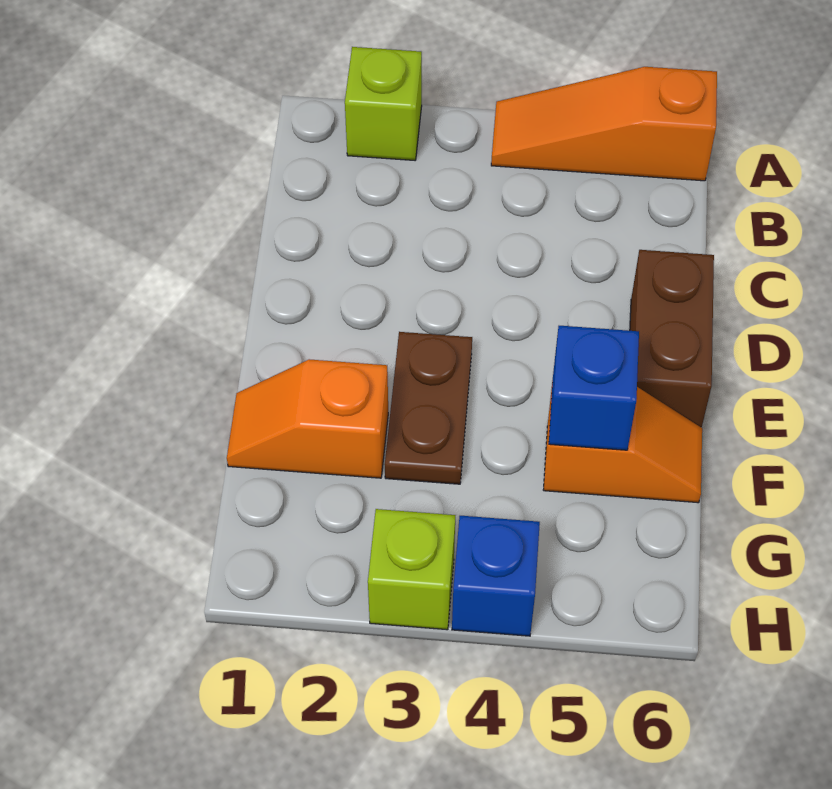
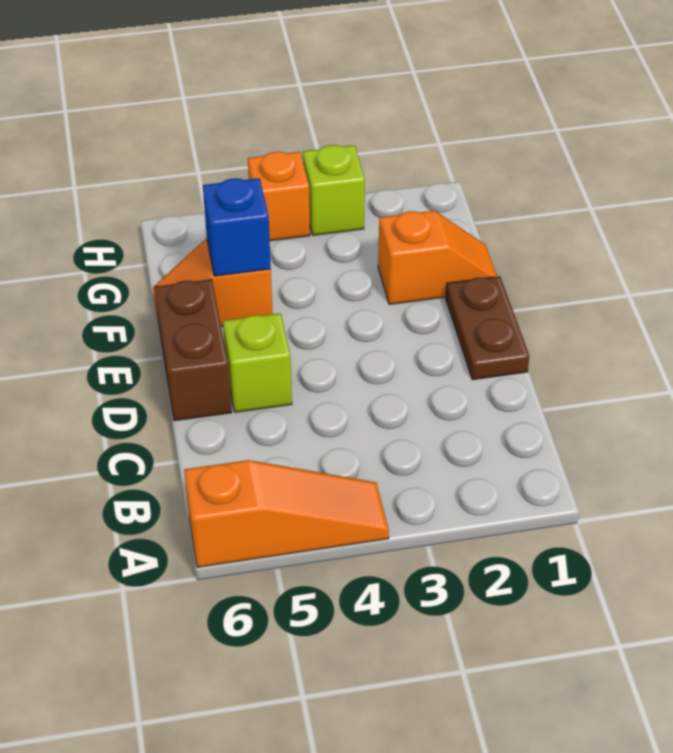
lime 1x1 brick [345,47,422,160] -> lime 1x1 brick moved to [223,313,292,412]
brown 1x2 plate [385,332,472,484] -> brown 1x2 plate moved to [446,276,529,380]
blue 1x1 brick [452,516,540,636] -> orange 1x1 brick [248,152,310,241]

